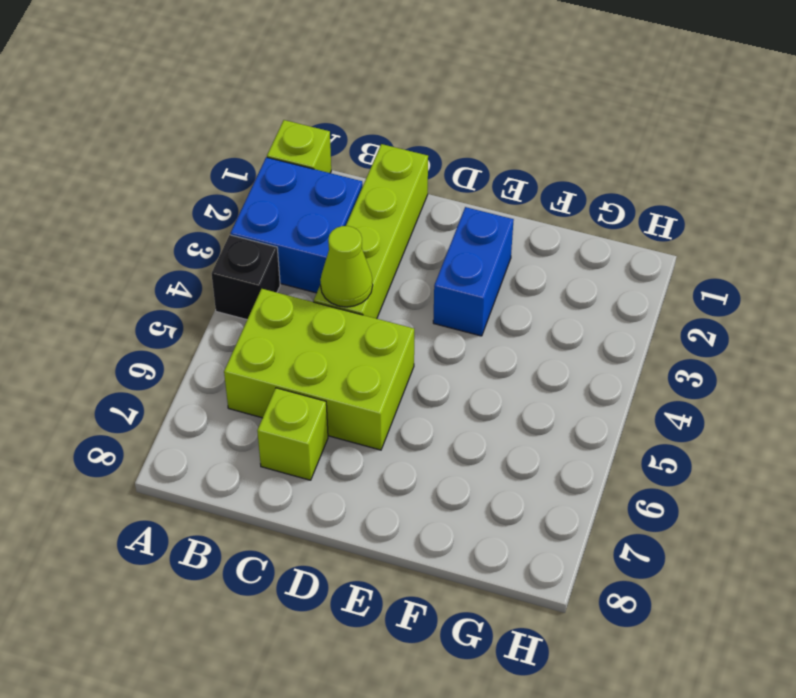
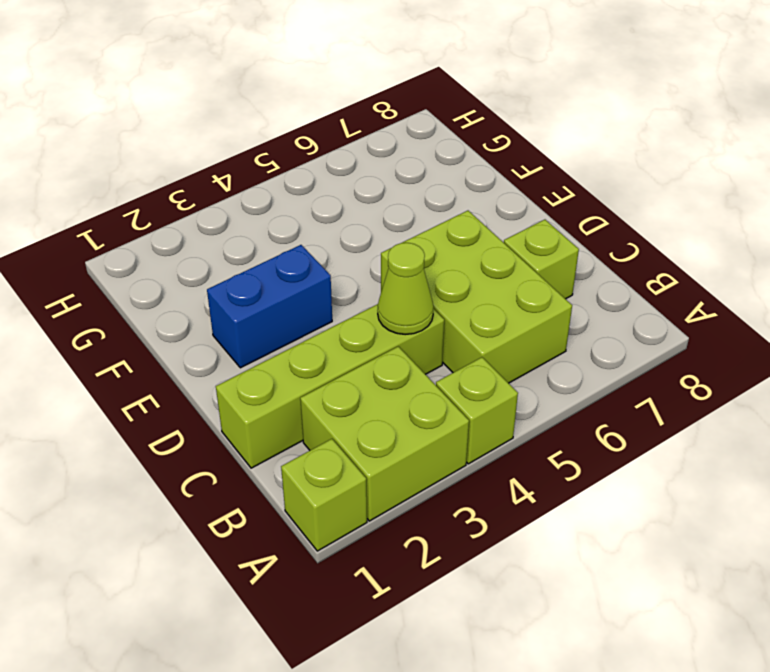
blue 2x2 brick [230,157,362,293] -> lime 2x2 brick [300,346,469,521]
black 1x1 brick [212,235,280,320] -> lime 1x1 brick [436,357,518,464]

